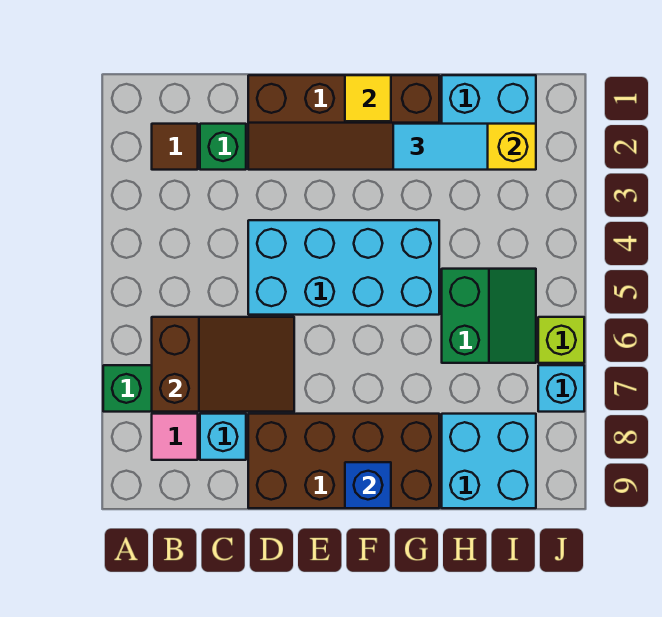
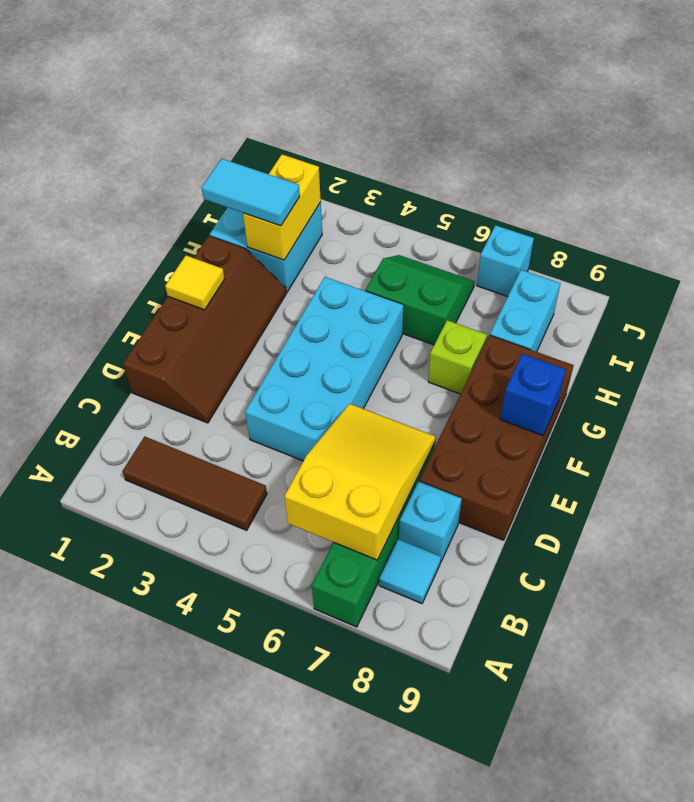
brown 1x1 tile [152,124,198,170] -> brown 1x3 tile [122,437,267,530]
brown 2x3 slope [152,317,294,412] -> yellow 2x3 slope [285,404,435,560]
pink 1x1 tile [152,414,198,460] -> cyan 1x1 tile [379,539,441,604]
green 1x1 brick [200,124,246,170] -> none
cyan 1x2 tile [393,124,488,170] -> cyan 1x2 tile turned to [201,159,300,226]
cyan 2x2 brick [442,414,536,508] -> cyan 1x2 brick [490,270,560,352]
lime 1x1 brick [538,317,584,363] -> lime 1x1 brick moved to [428,320,487,394]

